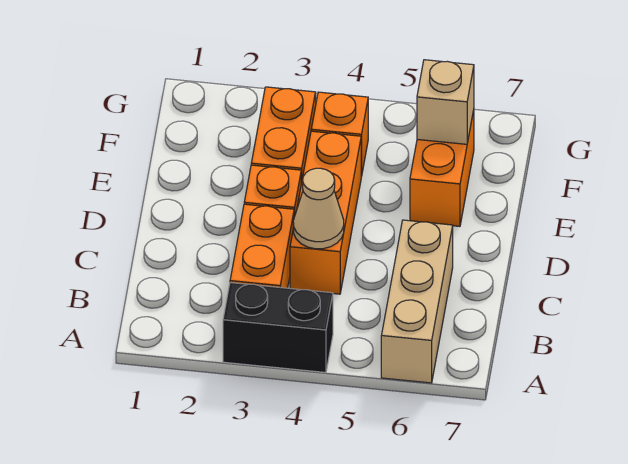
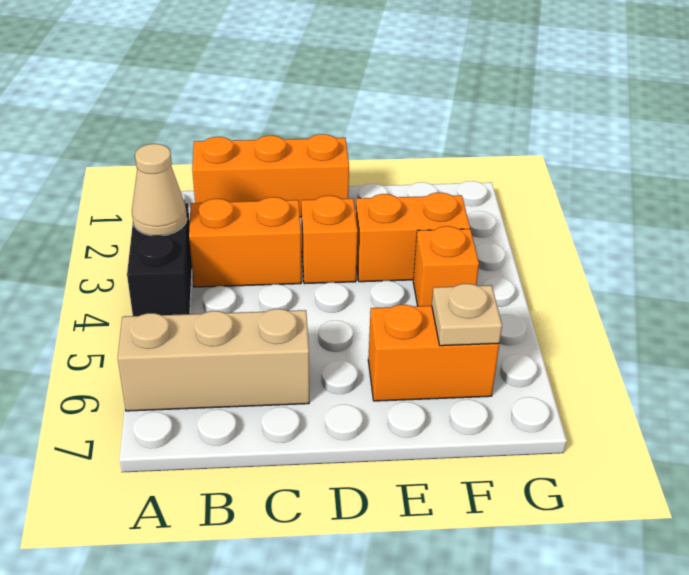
orange 1x3 brick [290,131,361,294] -> orange 1x3 brick moved to [192,134,349,217]
tan 1x1 cone [293,168,344,249] -> tan 1x1 cone moved to [132,144,187,236]
tan 1x1 brick [417,60,474,144] -> tan 1x1 plate [432,284,502,346]

